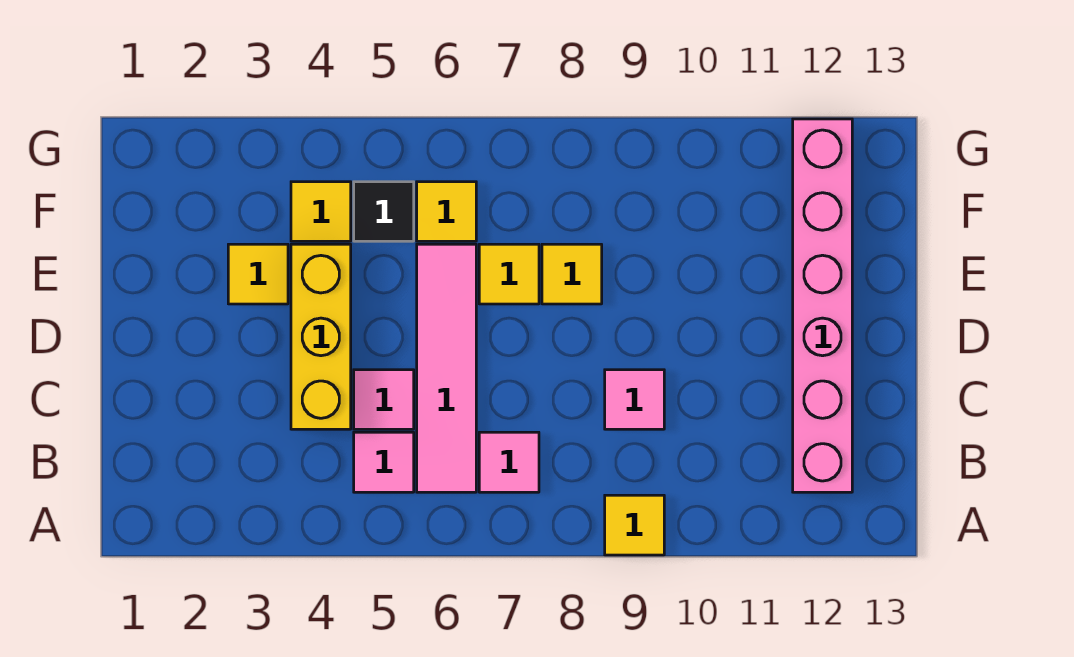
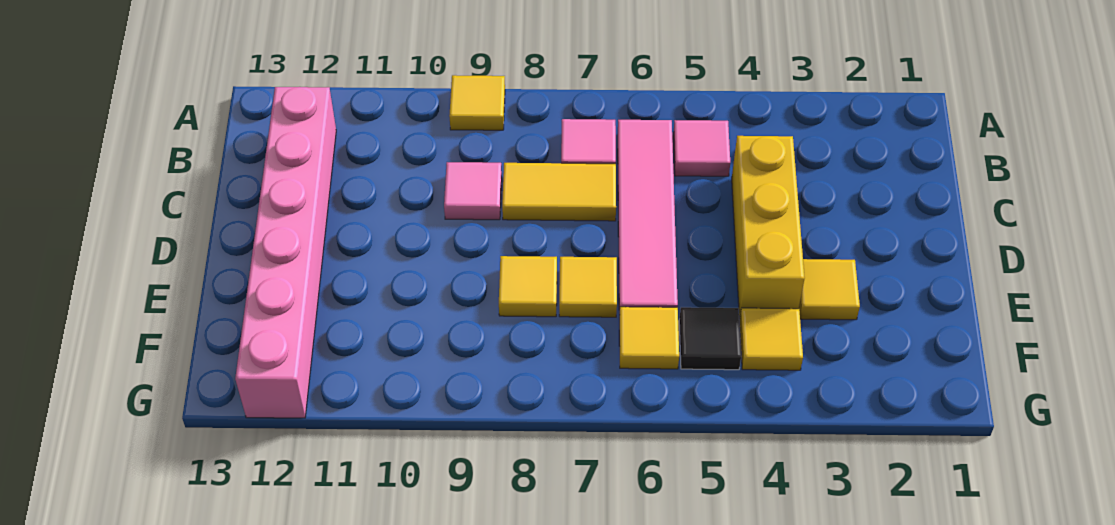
pink 1x1 tile [354,370,414,429] -> none
none -> yellow 1x2 tile [502,163,616,221]

